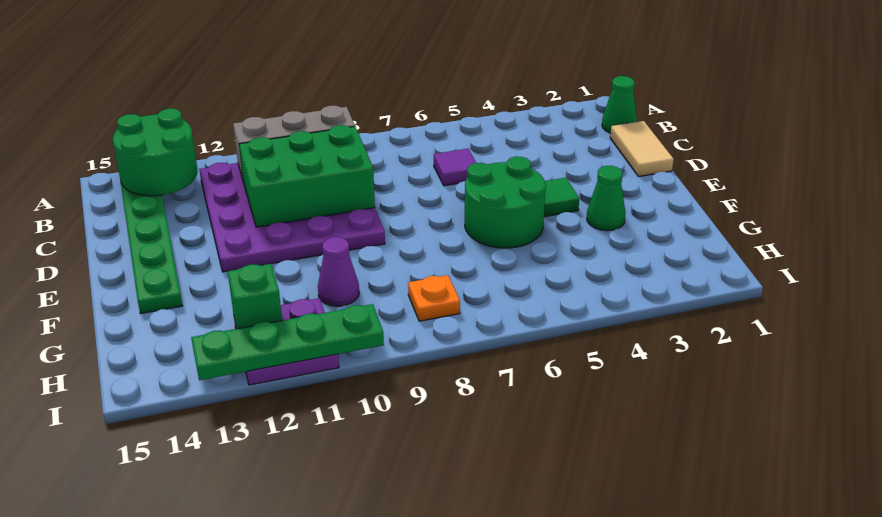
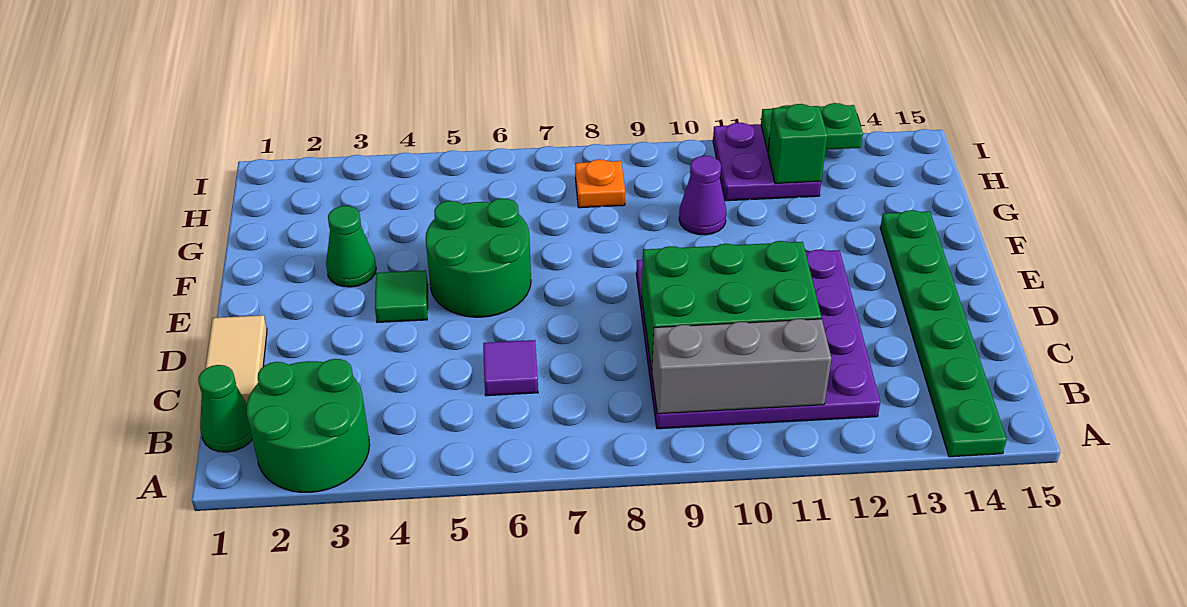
green 2x2 round brick [113,109,198,196] -> green 2x2 round brick moved to [247,359,370,492]
green 1x4 plate [191,304,384,380] -> green 1x2 plate [761,103,863,151]

